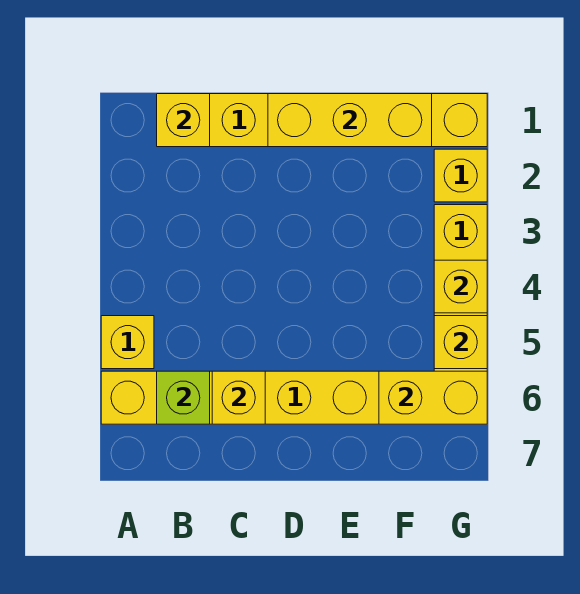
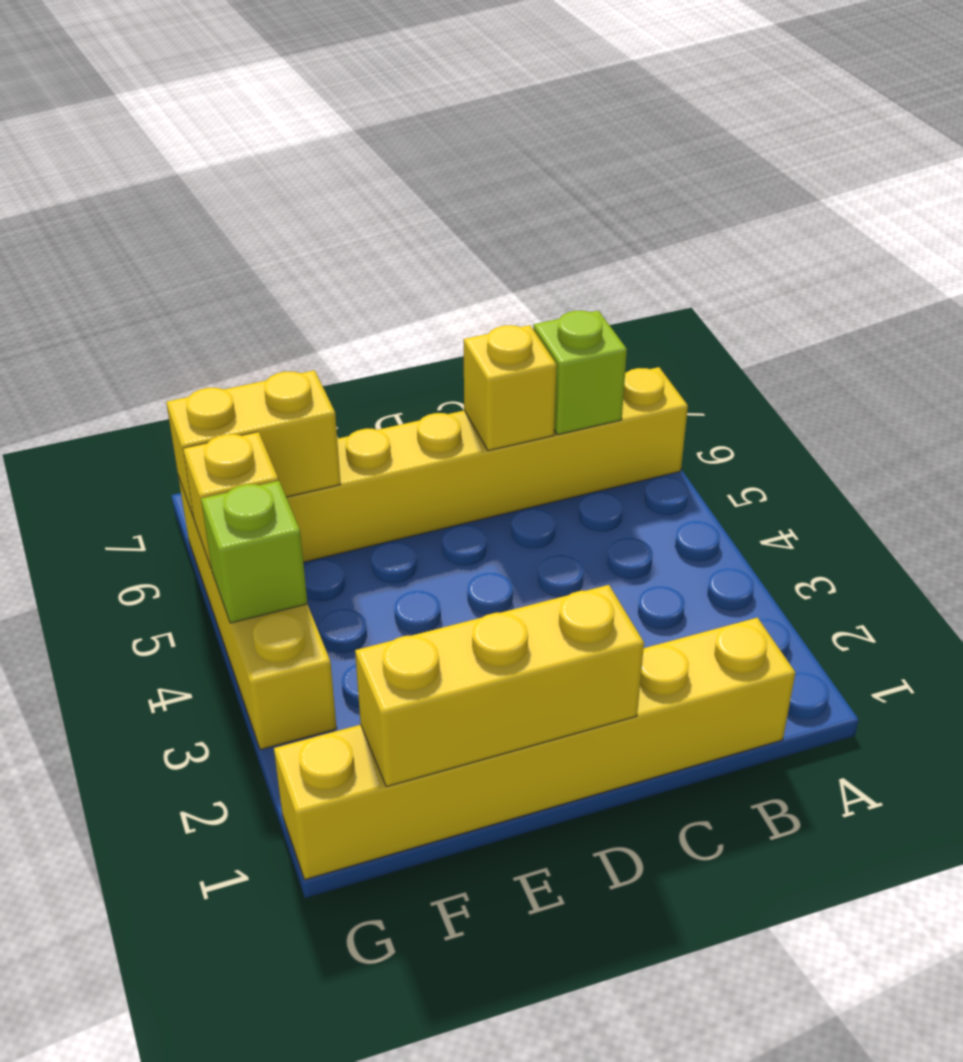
yellow 1x1 brick [101,316,154,369] -> none
yellow 1x1 brick [157,94,210,147] -> none
yellow 1x1 brick [434,149,487,202] -> none
yellow 1x1 brick [434,260,487,313] -> lime 1x1 brick [201,481,307,623]

